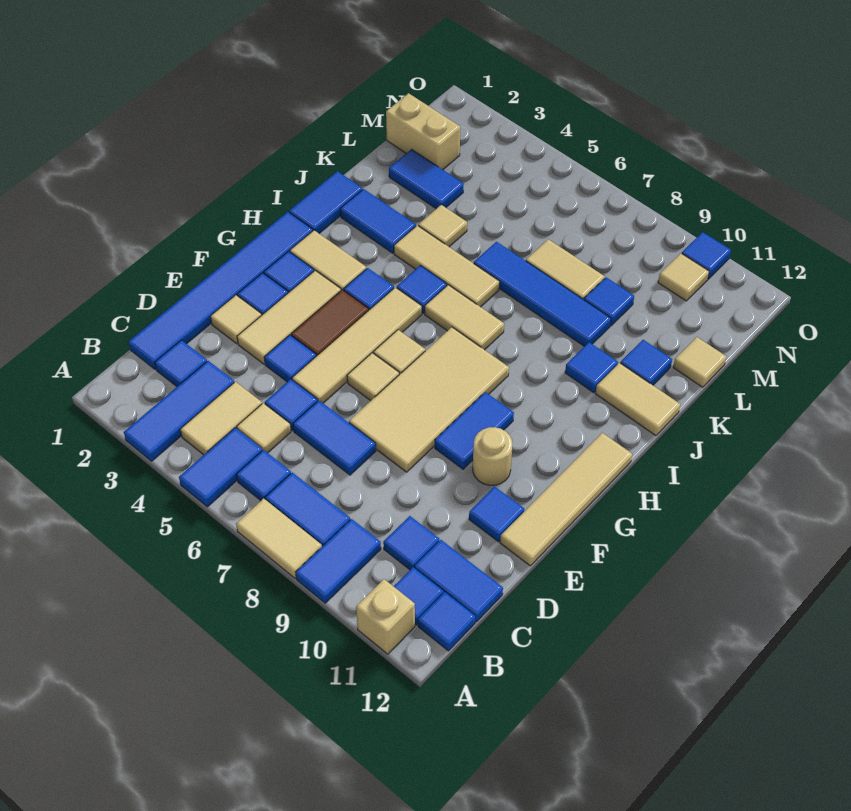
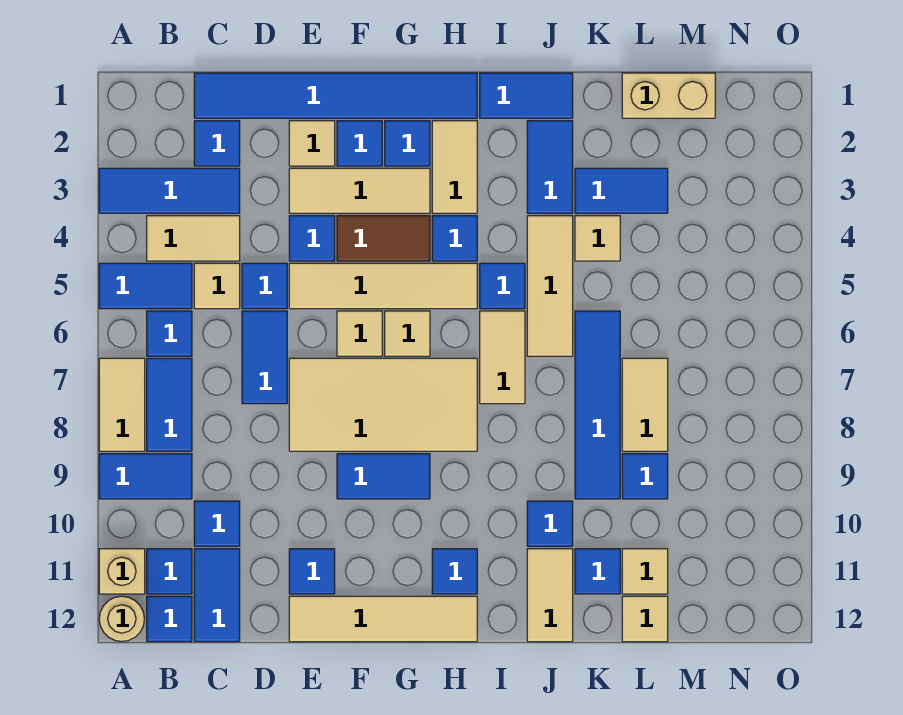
tan 1x1 round brick [473,427,513,485] -> tan 1x1 round brick moved to [99,596,144,642]
blue 1x2 tile [389,149,464,209] -> blue 1x2 tile turned to [575,168,668,213]
tan 1x2 brick [386,93,460,170] -> tan 1x2 brick turned to [622,73,715,118]
tan 1x1 tile [658,253,709,301] -> tan 1x1 tile moved to [622,549,668,594]
blue 1x1 tile [682,232,731,279] -> blue 1x1 tile moved to [432,549,477,594]

